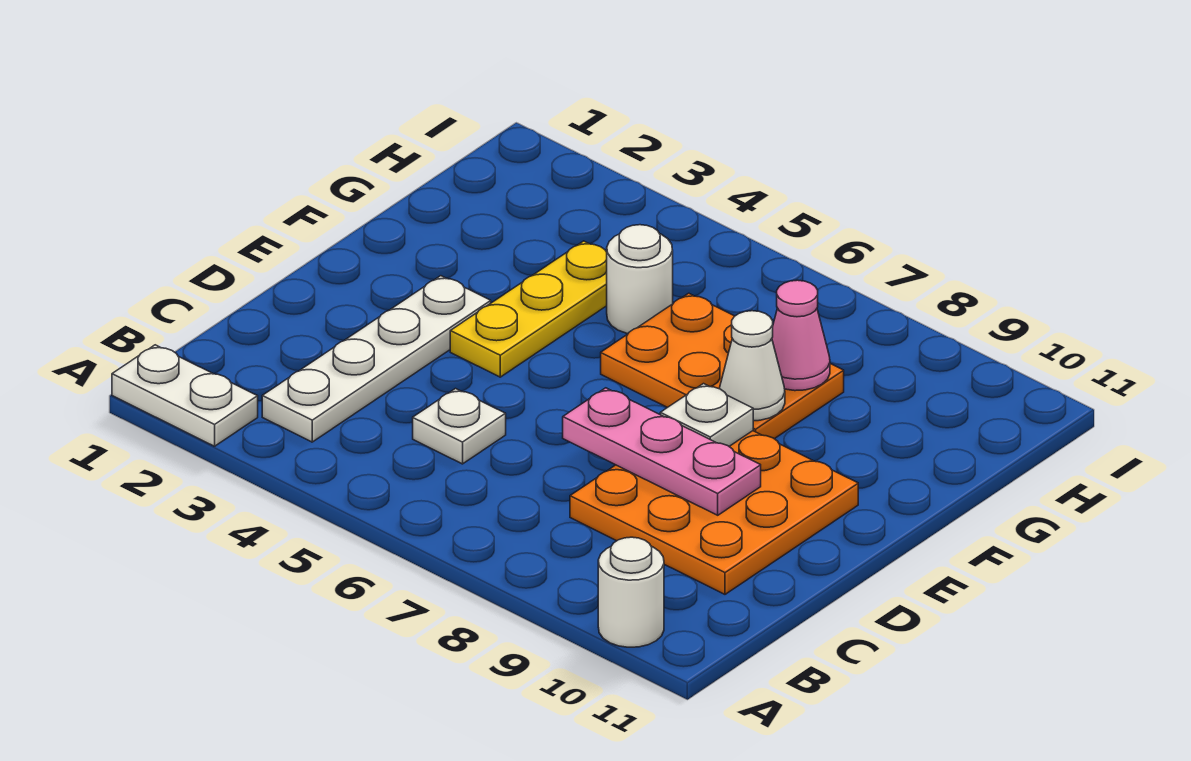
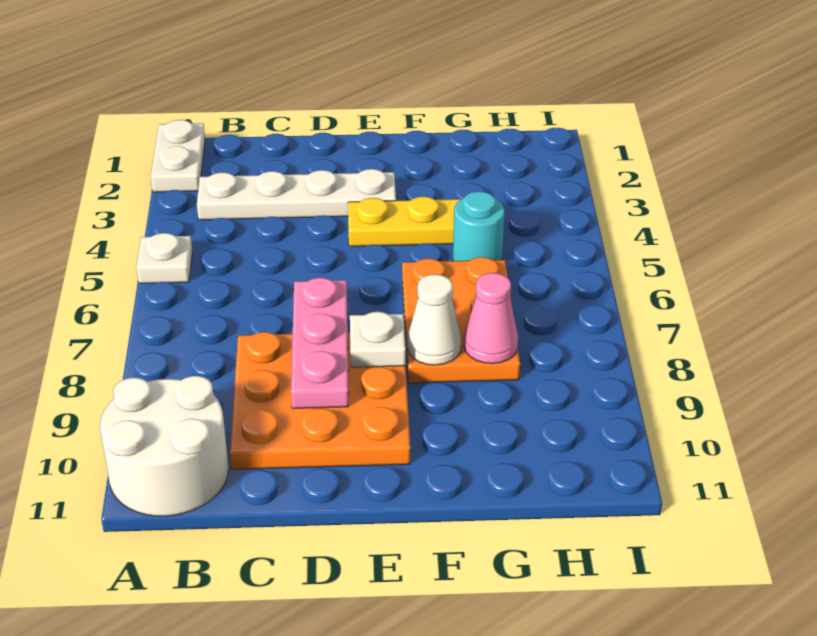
white 1x1 round brick [598,537,664,647] -> white 2x2 round brick [100,376,229,516]
white 1x1 plate [413,389,506,464] -> white 1x1 plate moved to [136,233,192,283]
white 1x1 round brick [607,225,673,334] -> cyan 1x1 round brick [453,191,504,261]

